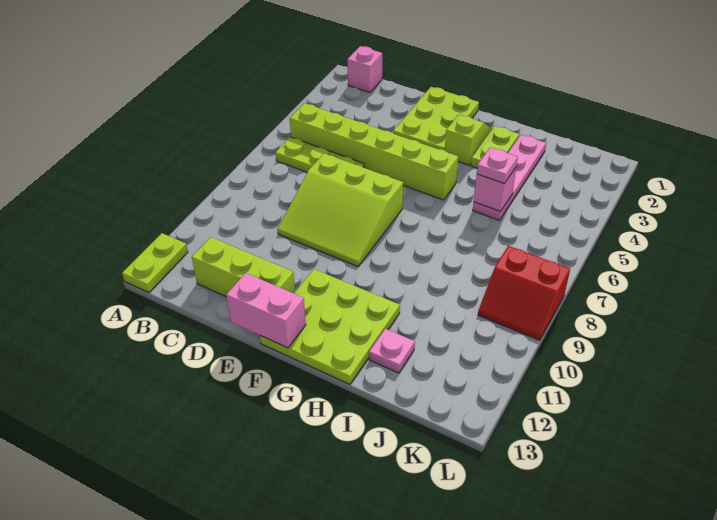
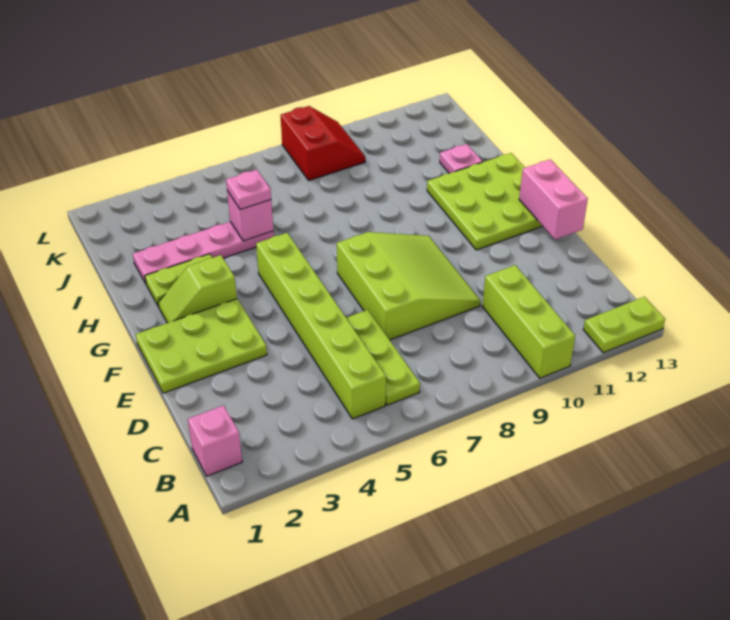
lime 1x3 brick [192,237,295,297] -> lime 1x3 brick moved to [483,265,575,378]

